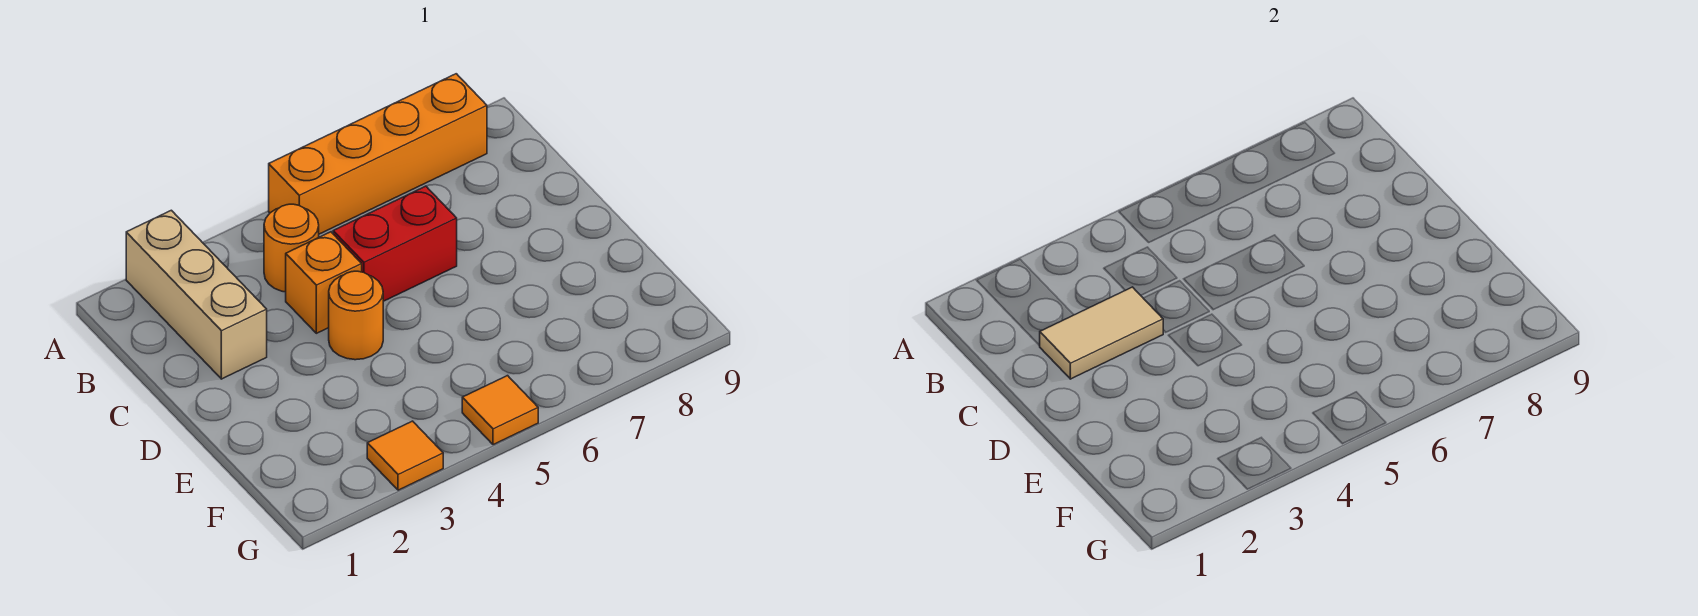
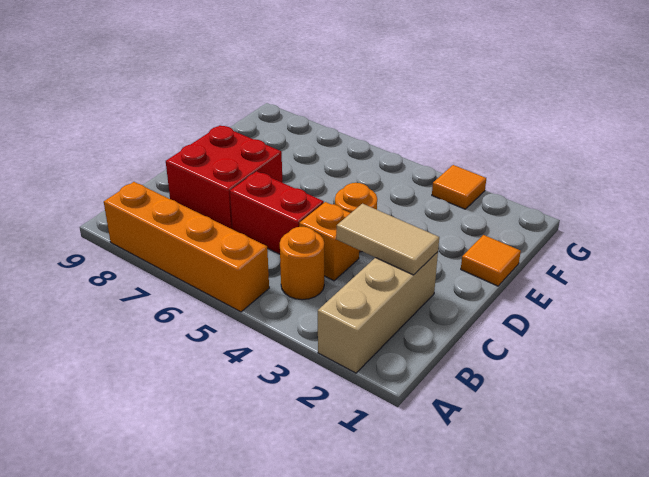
none -> red 2x2 brick [166,125,282,229]
orange 1x1 tile [462,376,538,445] -> orange 1x1 tile moved to [461,235,521,286]

